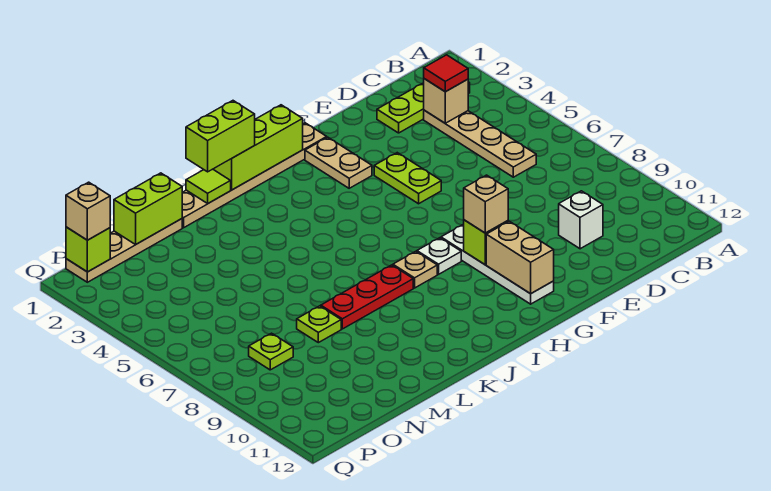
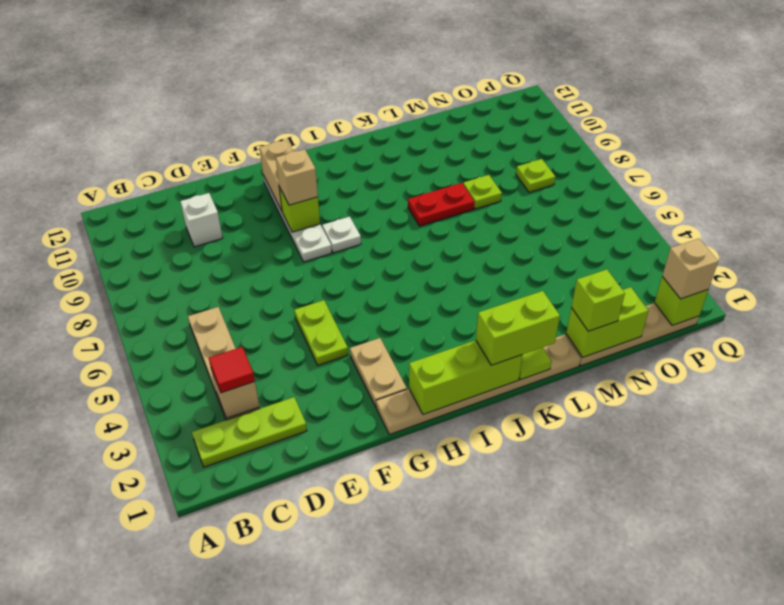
tan 1x1 plate [393,251,437,288] -> none
red 1x3 plate [321,265,413,329] -> red 1x2 plate [408,183,474,226]
none -> lime 1x1 brick [571,269,625,331]

